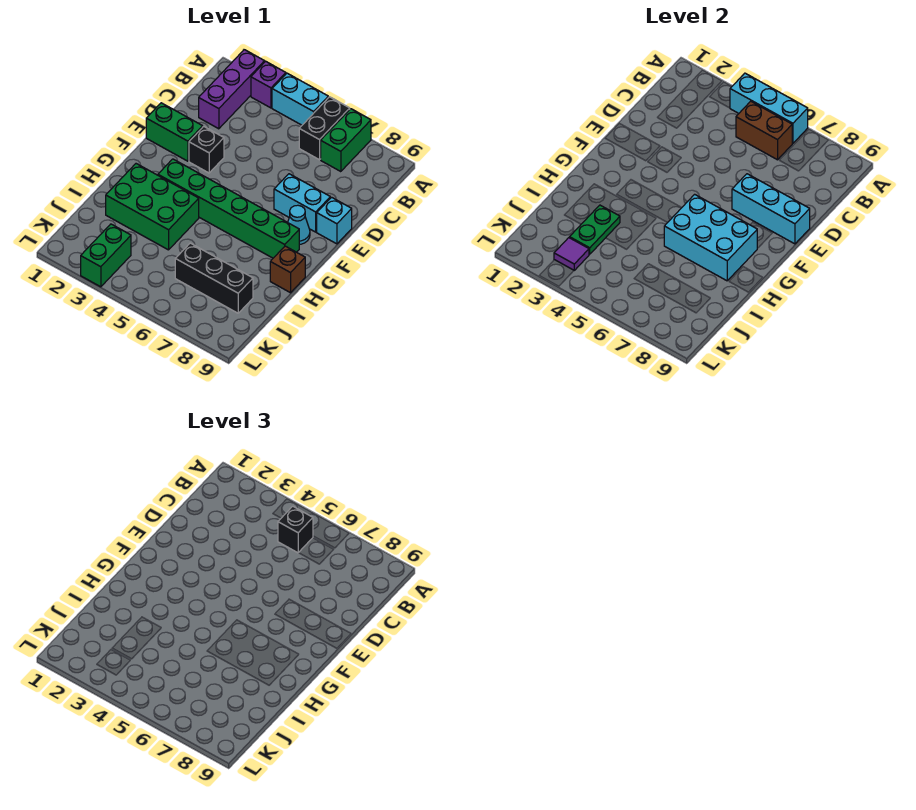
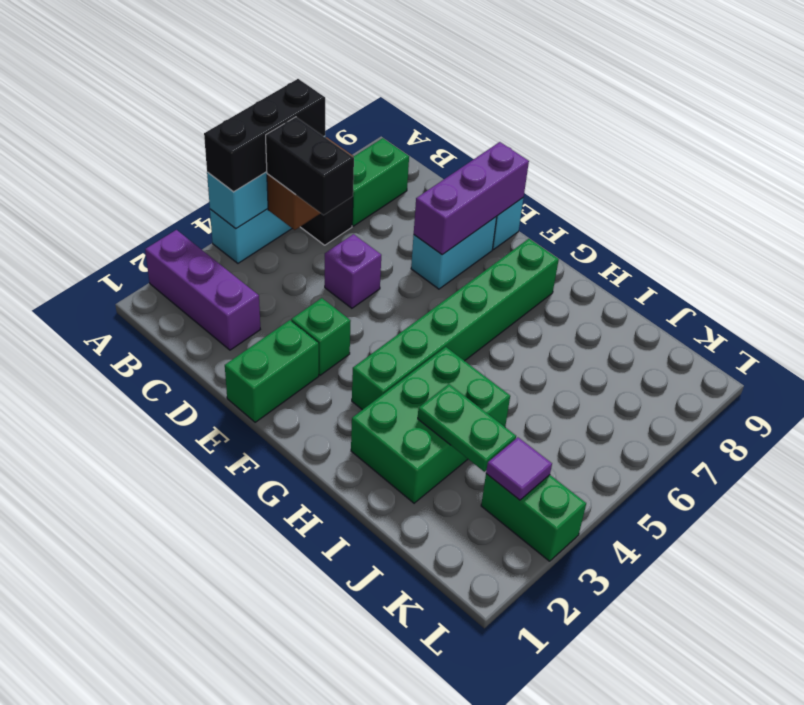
purple 1x1 brick [251,61,286,108] -> purple 1x1 brick moved to [325,234,381,308]
green 1x2 brick [321,109,371,172] -> green 1x2 brick turned to [352,138,409,226]
black 1x1 brick [278,506,313,553] -> black 1x2 brick [266,117,354,215]
black 1x1 brick [189,126,224,173] -> green 1x1 brick [291,298,351,375]
cyan 1x3 brick [732,174,810,244] -> purple 1x3 brick [414,142,529,255]
cyan 1x1 cone [288,205,310,245] -> none
cyan 2x3 brick [664,194,757,281] -> none
brown 1x1 brick [270,246,305,293] -> none
black 1x3 brick [175,243,253,313] -> black 1x3 brick moved to [204,79,325,192]

